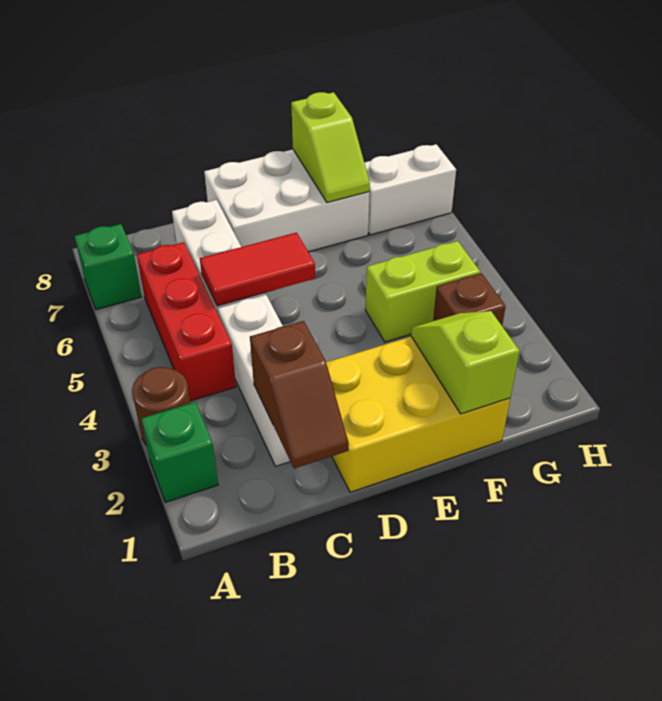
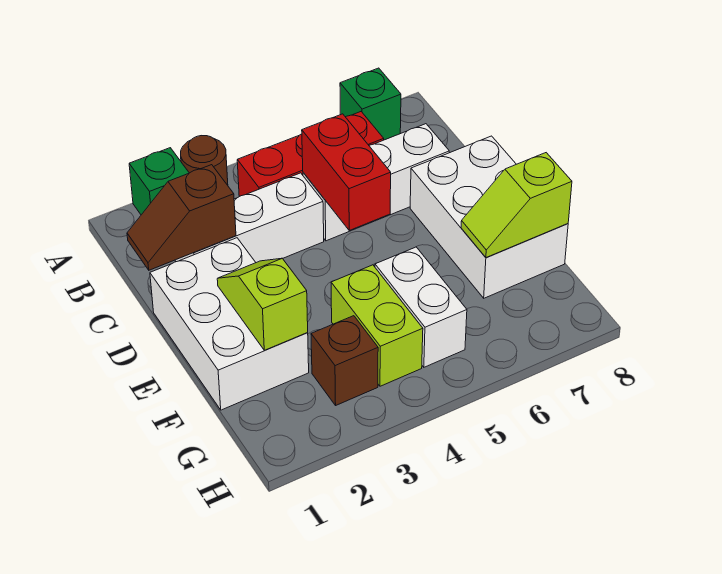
red 1x2 tile [200,232,315,306] -> red 1x2 brick [302,114,391,230]
yellow 2x3 brick [326,337,510,492] -> white 2x3 brick [150,238,309,410]
lime 1x2 slope [411,311,520,414] -> lime 1x2 slope turned to [217,258,308,350]
white 1x2 brick [364,144,456,235] -> white 1x2 brick moved to [375,247,467,367]

